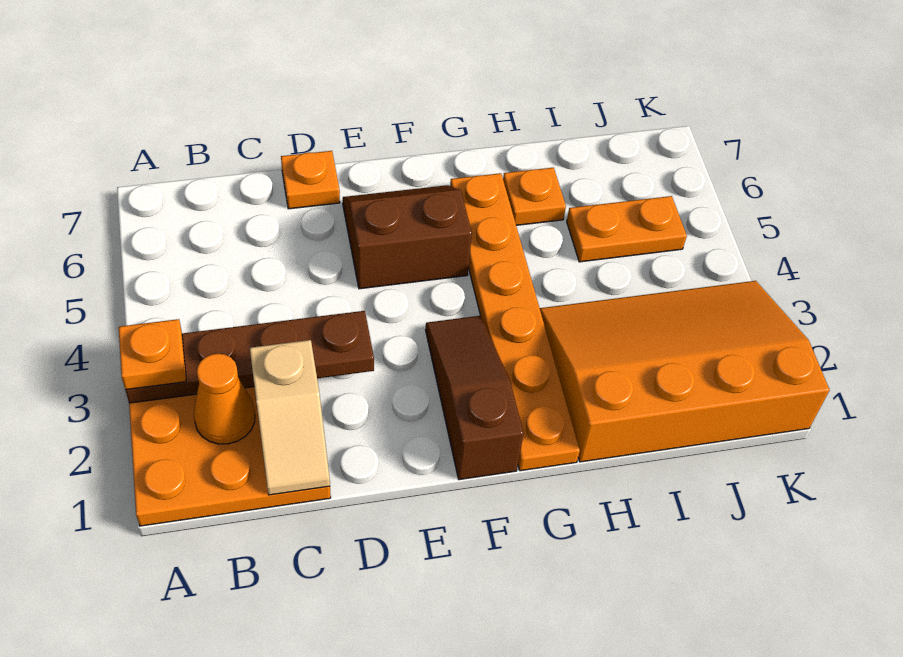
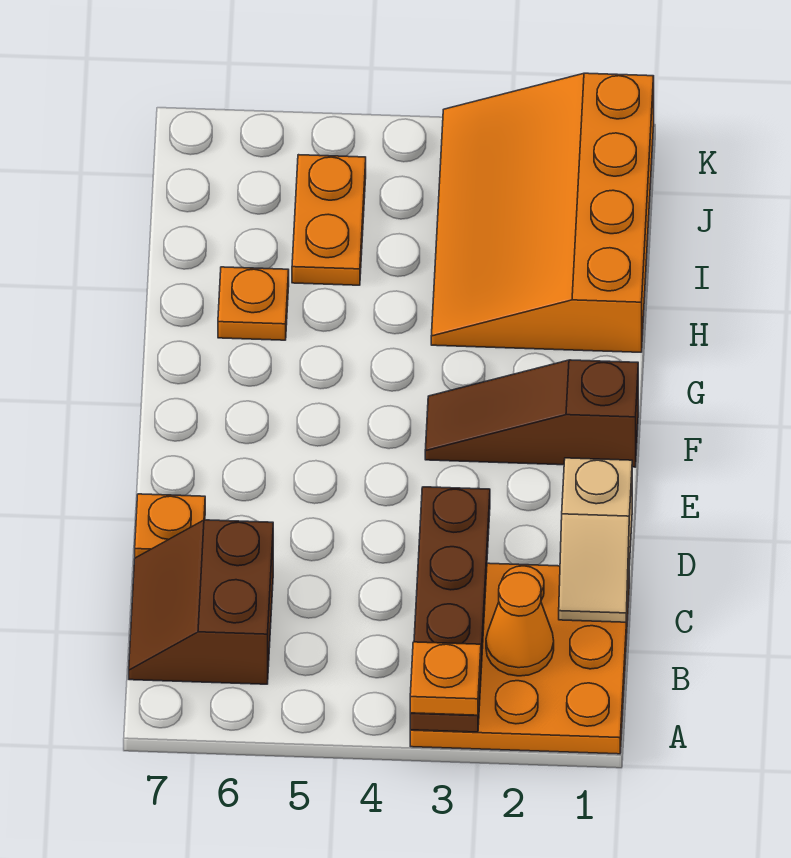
tan 1x2 slope [250,340,330,495] -> tan 1x2 slope turned to [559,458,632,622]
brown 2x2 slope [343,185,472,289] -> brown 2x2 slope moved to [129,520,273,684]
orange 1x6 plate [450,173,580,471] -> none

